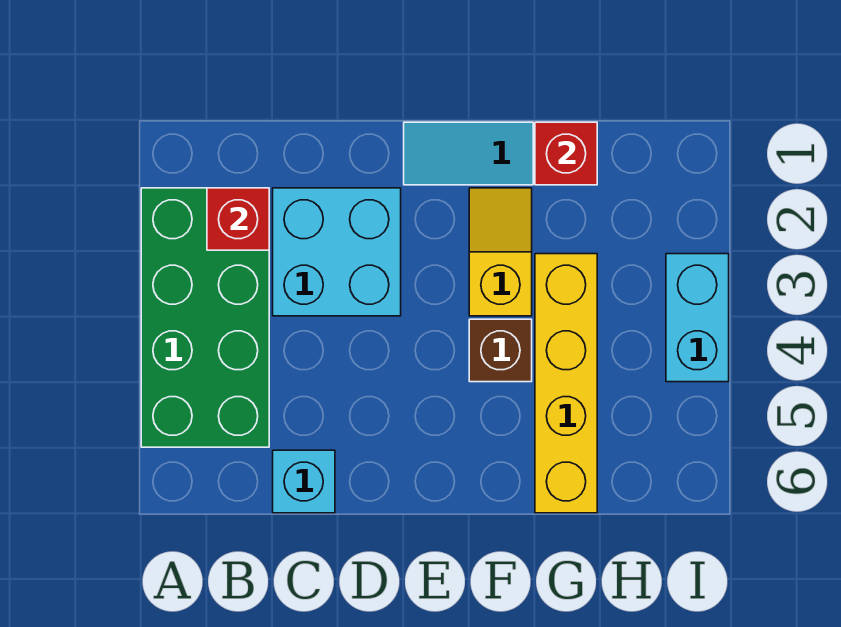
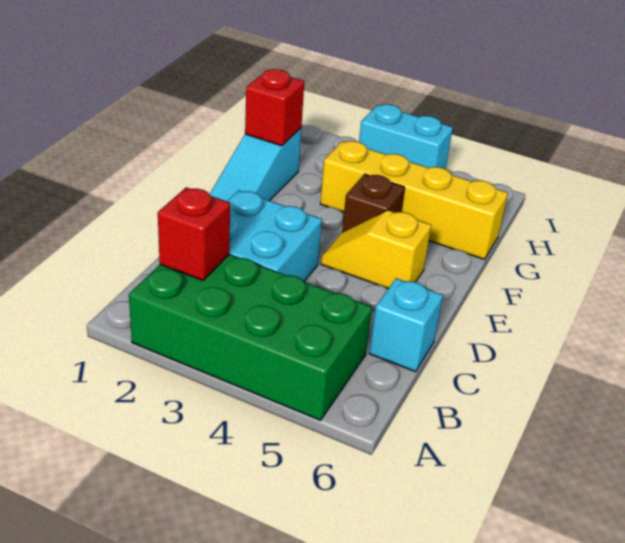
yellow 1x2 slope [469,188,532,316] -> yellow 1x2 slope moved to [321,210,431,288]

